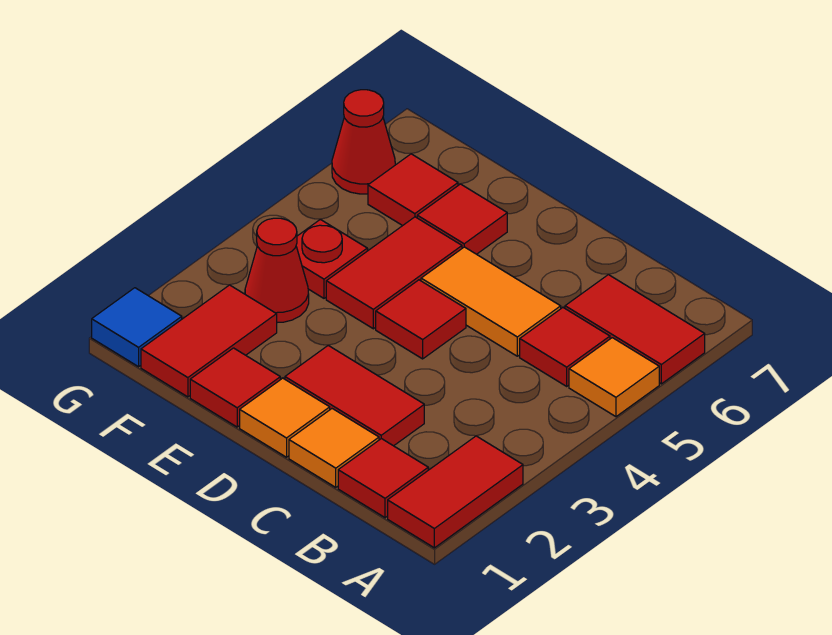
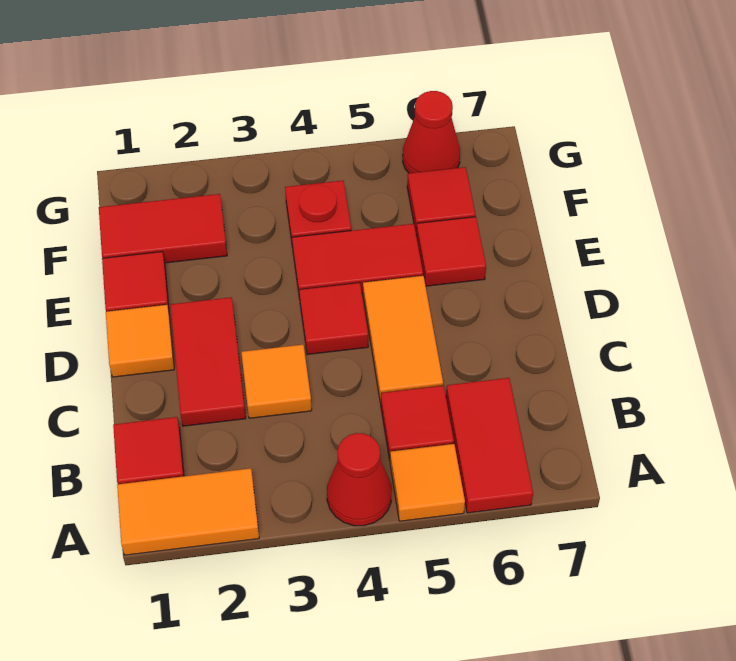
red 1x2 tile [388,436,523,548] -> orange 1x2 tile [117,468,259,555]
orange 1x1 tile [289,409,379,487] -> orange 1x1 tile moved to [241,345,312,418]
red 1x1 cone [245,218,309,323] -> red 1x1 cone moved to [327,433,392,526]
blue 1x1 tile [92,288,182,367] -> none

